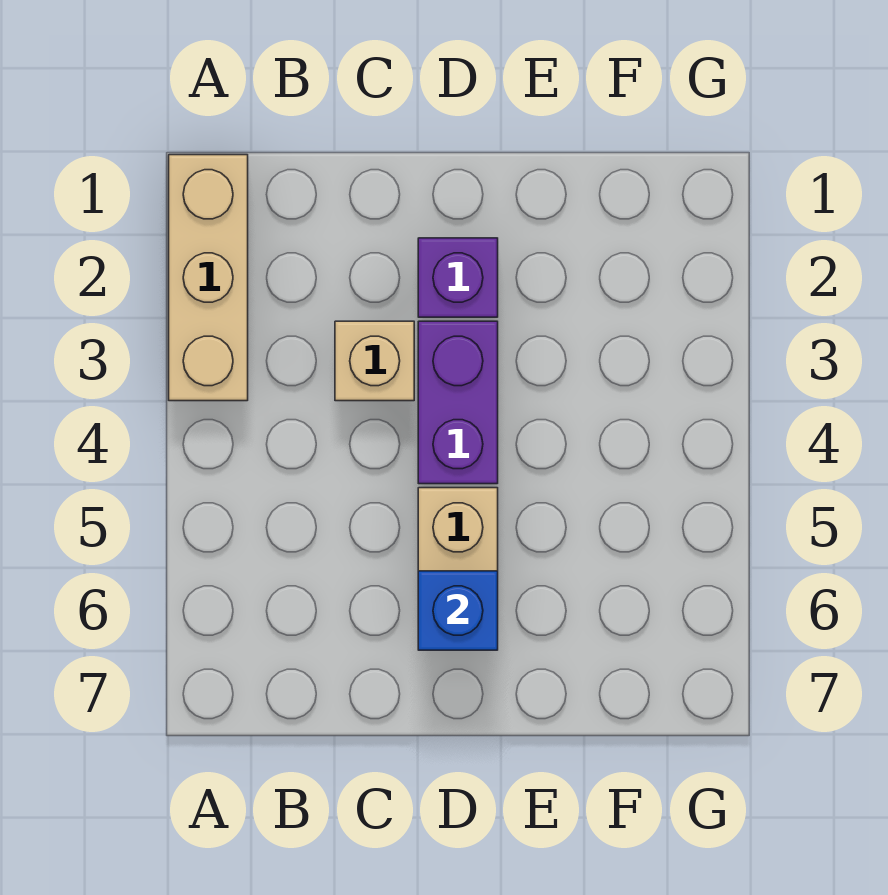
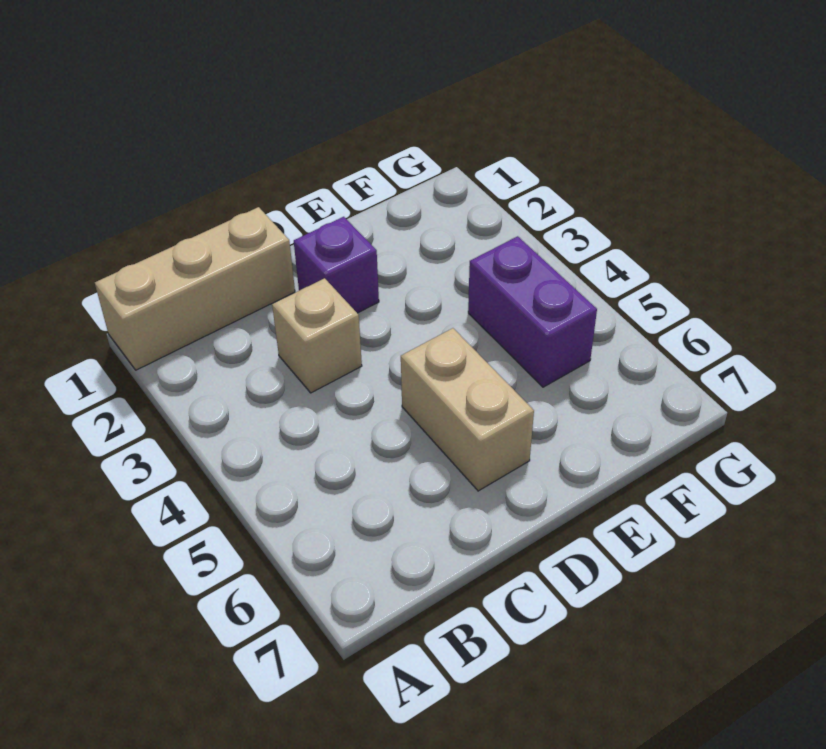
tan 1x3 brick [169,155,248,401] -> tan 1x3 brick turned to [95,207,295,370]
purple 1x2 brick [418,321,498,484] -> purple 1x2 brick moved to [468,236,597,387]
blue 1x1 brick [418,571,498,650] -> none

